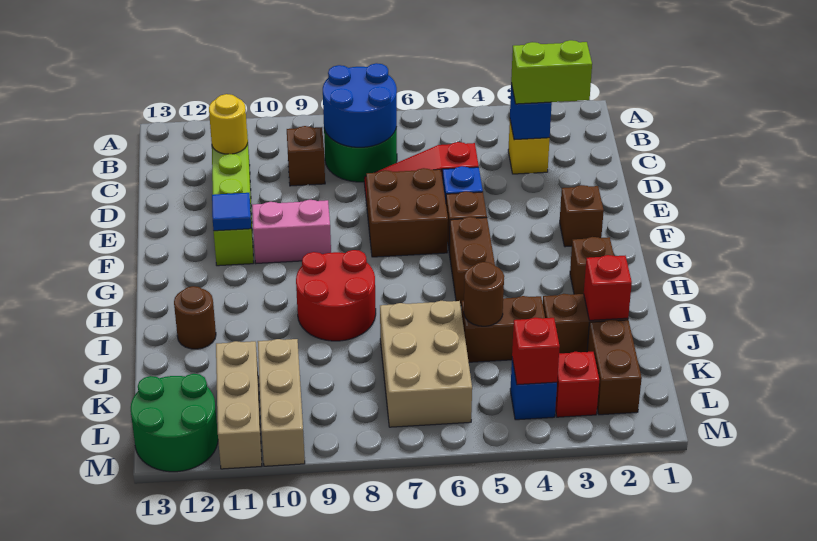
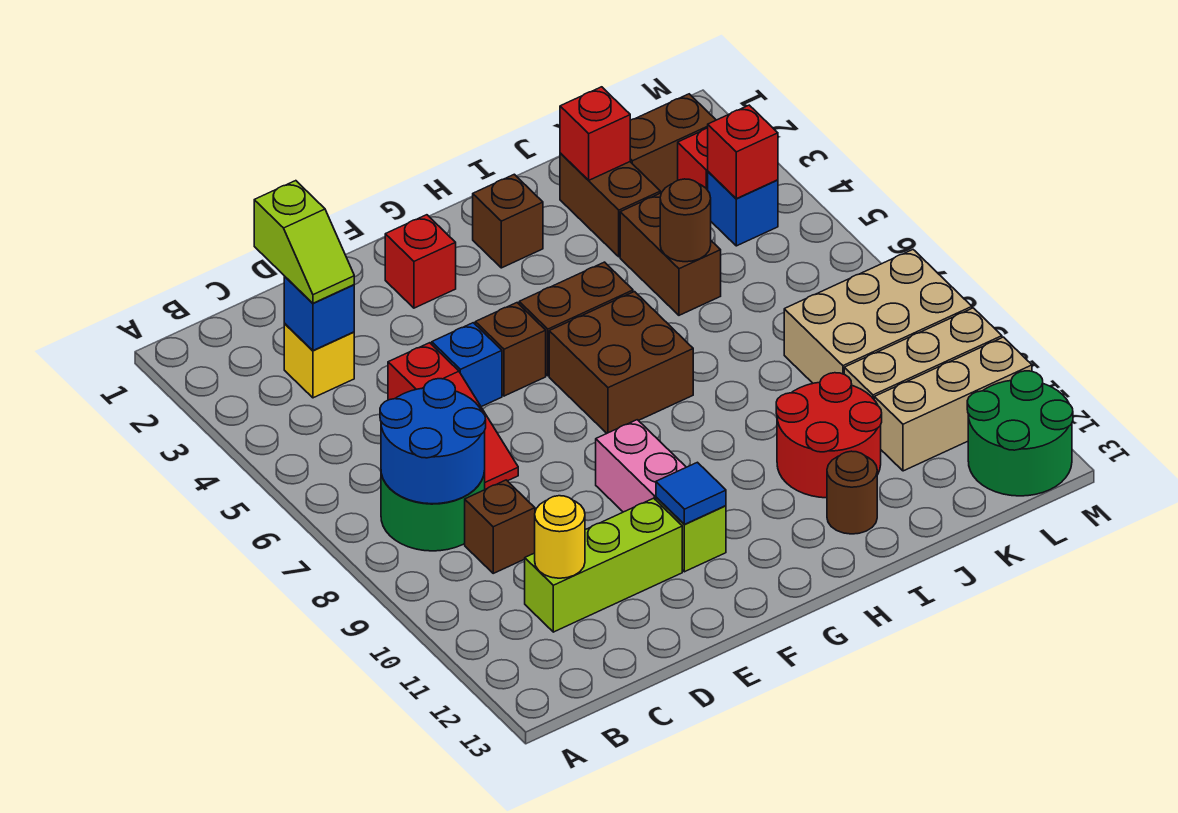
lime 1x2 brick [511,40,592,104] -> lime 1x2 slope [254,181,354,303]
brown 2x2 brick [366,168,448,257] -> brown 2x2 brick moved to [549,292,693,433]
brown 1x1 brick [560,185,604,247] -> red 1x1 brick [385,215,456,308]
red 2x2 round brick [296,250,376,341] -> red 2x2 round brick moved to [776,373,882,498]
tan 2x3 brick [380,301,472,427] -> tan 2x3 brick moved to [784,250,972,383]

